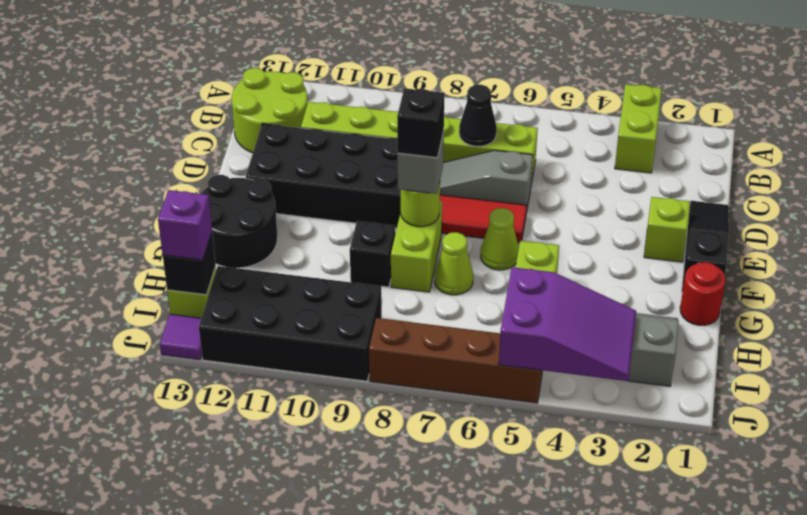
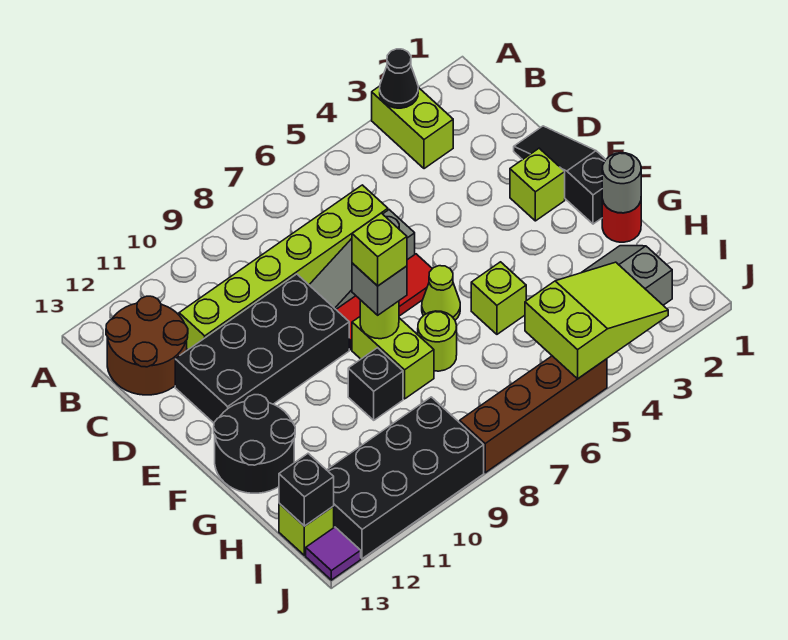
lime 2x2 round brick [232,68,308,153] -> brown 2x2 round brick [106,296,188,395]
black 1x1 cone [459,85,497,146] -> black 1x1 cone moved to [380,49,418,108]
black 1x1 brick [397,88,445,158] -> lime 1x1 brick [352,213,407,286]
none -> grey 1x1 round brick [602,153,641,213]
lime 1x1 cone [435,232,473,295] -> lime 1x1 round brick [418,311,457,371]
purple 2x3 slope [499,267,636,381] -> lime 2x3 slope [525,262,668,379]
purple 1x1 brick [158,190,212,260] -> none

